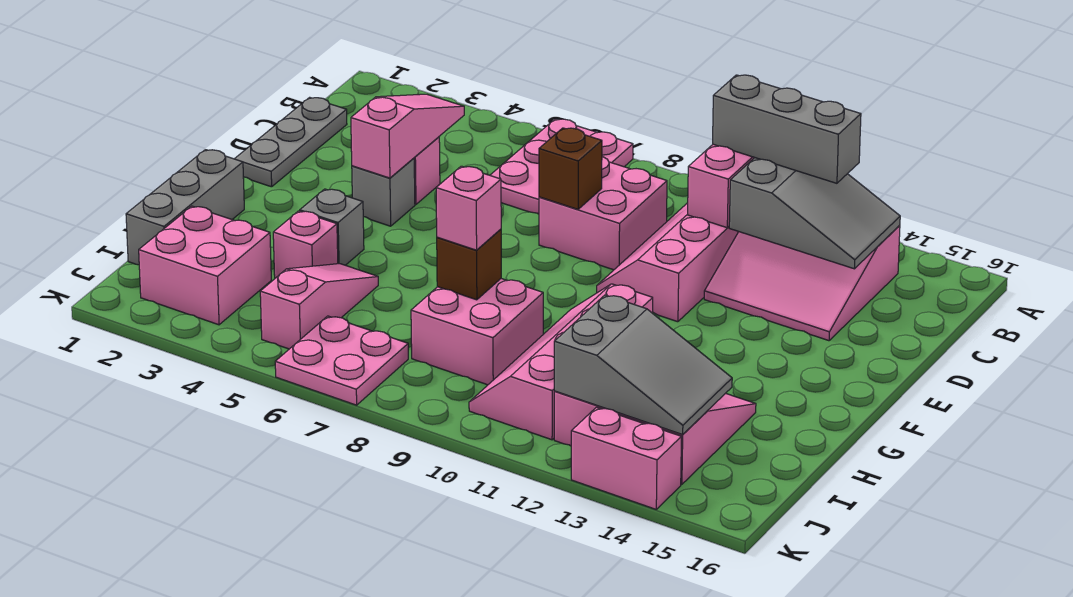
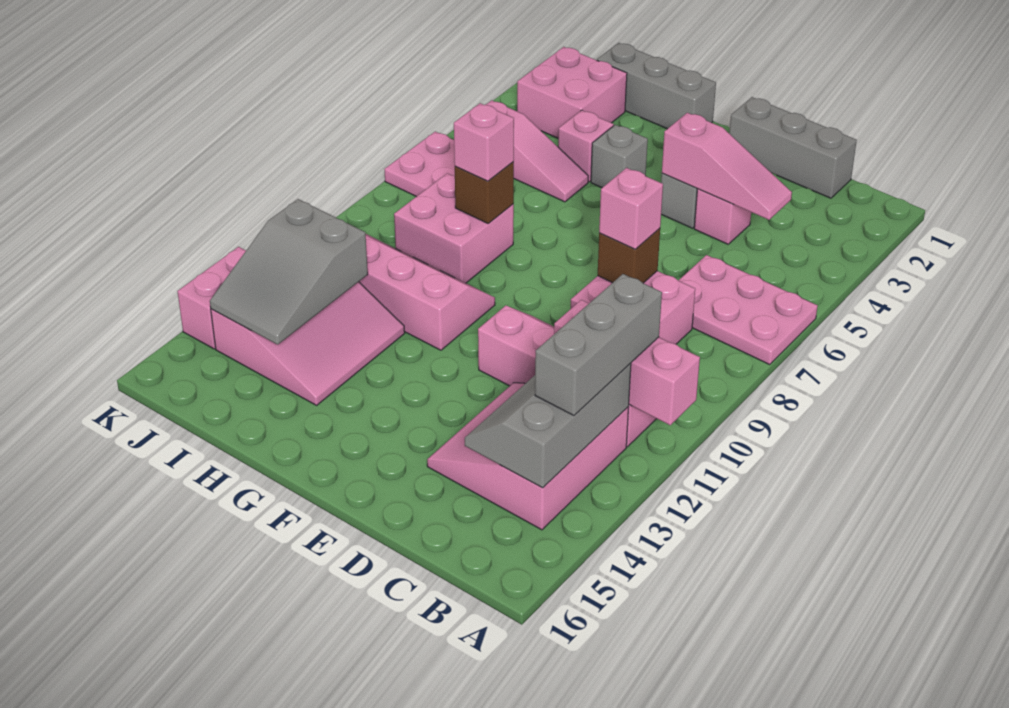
grey 2x3 slope [729,158,900,269] -> grey 2x3 slope turned to [465,363,631,488]
grey 1x3 plate [235,97,347,187] -> grey 1x3 brick [729,97,857,198]
none -> pink 1x1 brick [599,168,663,249]

